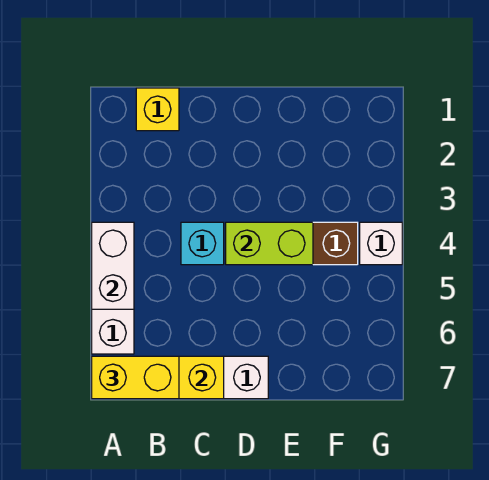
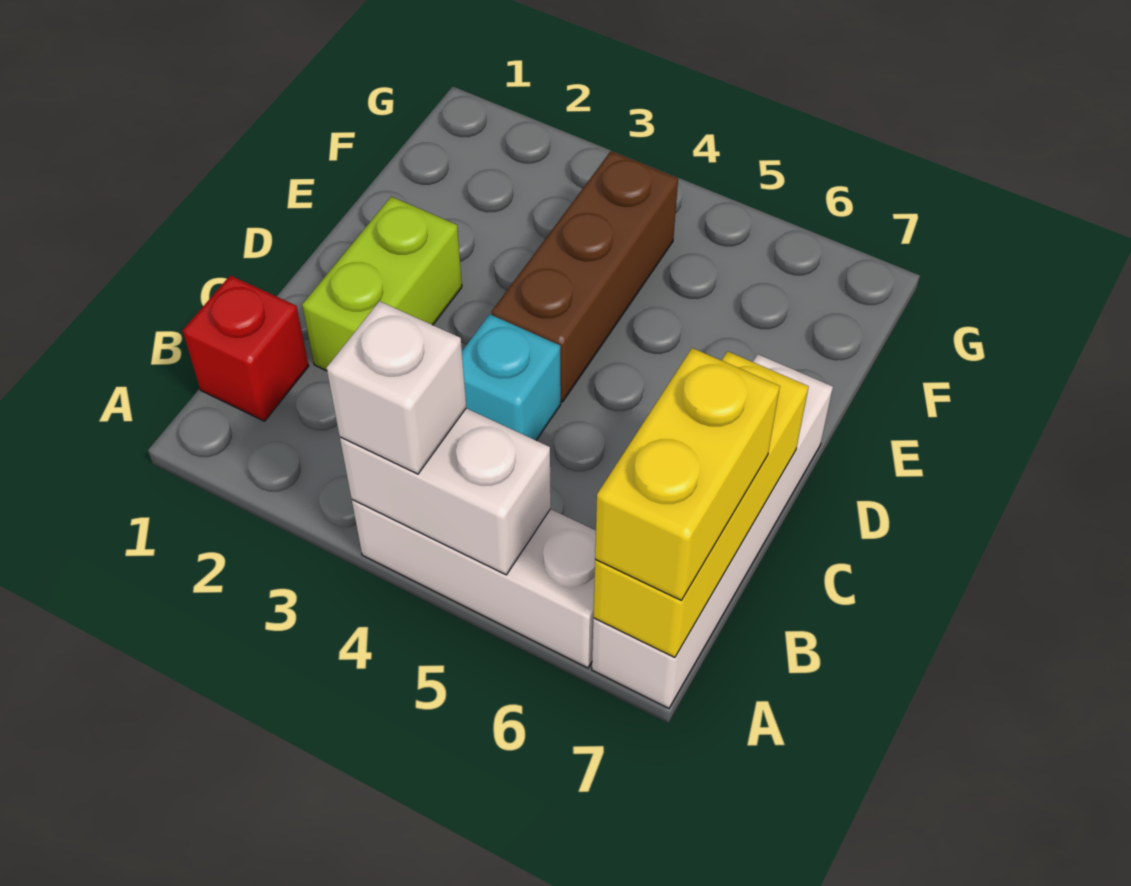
yellow 1x1 brick [136,88,179,131] -> red 1x1 brick [183,275,309,421]
lime 1x2 brick [226,222,313,265] -> lime 1x2 brick moved to [302,197,462,371]
white 1x1 brick [360,222,402,265] -> white 1x1 brick moved to [327,301,466,474]

